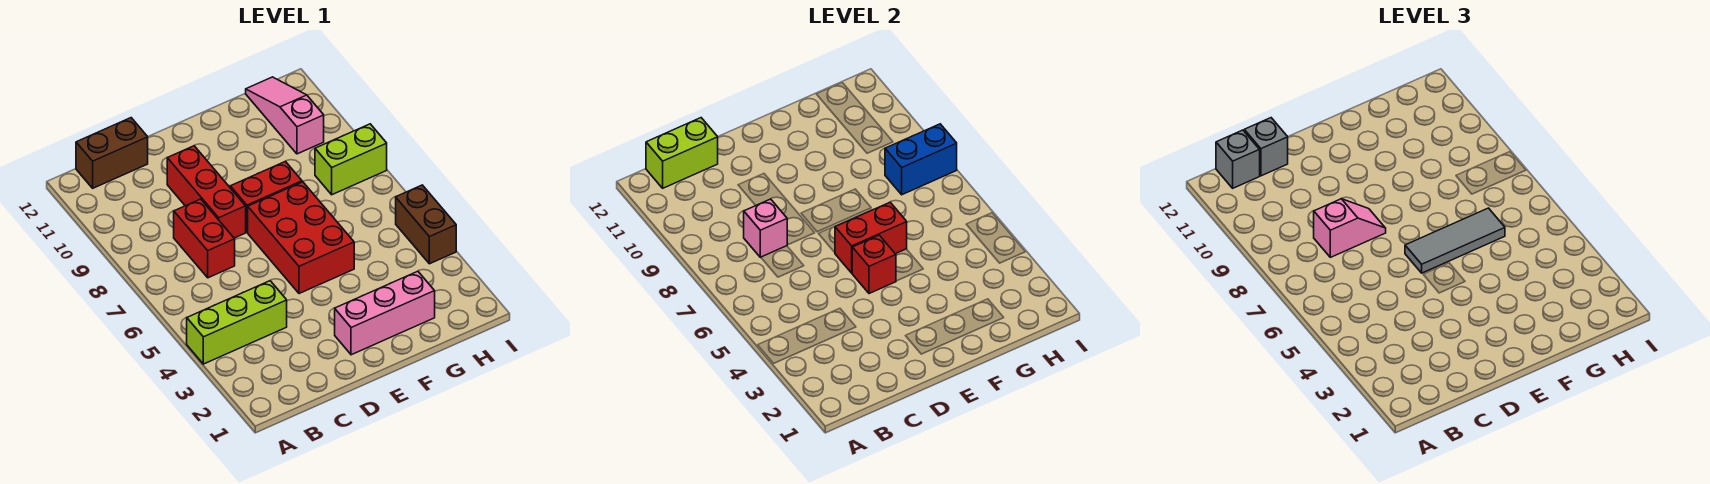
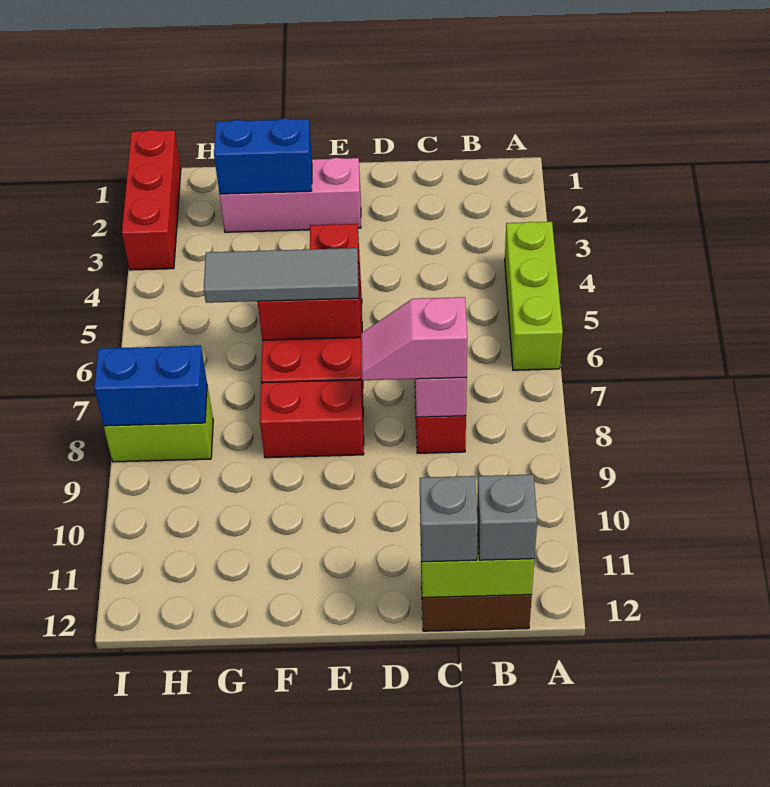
lime 1x3 brick [187,281,287,364] -> lime 1x3 brick turned to [505,222,563,370]
red 1x3 brick [167,146,246,238] -> red 1x3 brick moved to [122,130,181,270]
none -> blue 1x2 brick [214,118,312,194]
pink 1x3 slope [246,77,324,154] -> none
brown 1x2 brick [396,185,456,264] -> none

